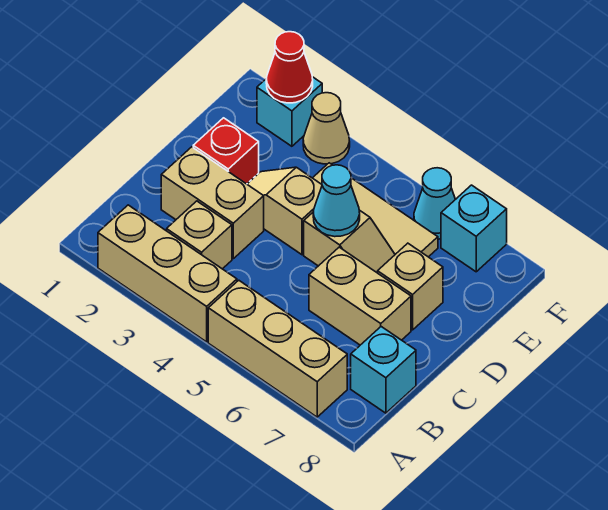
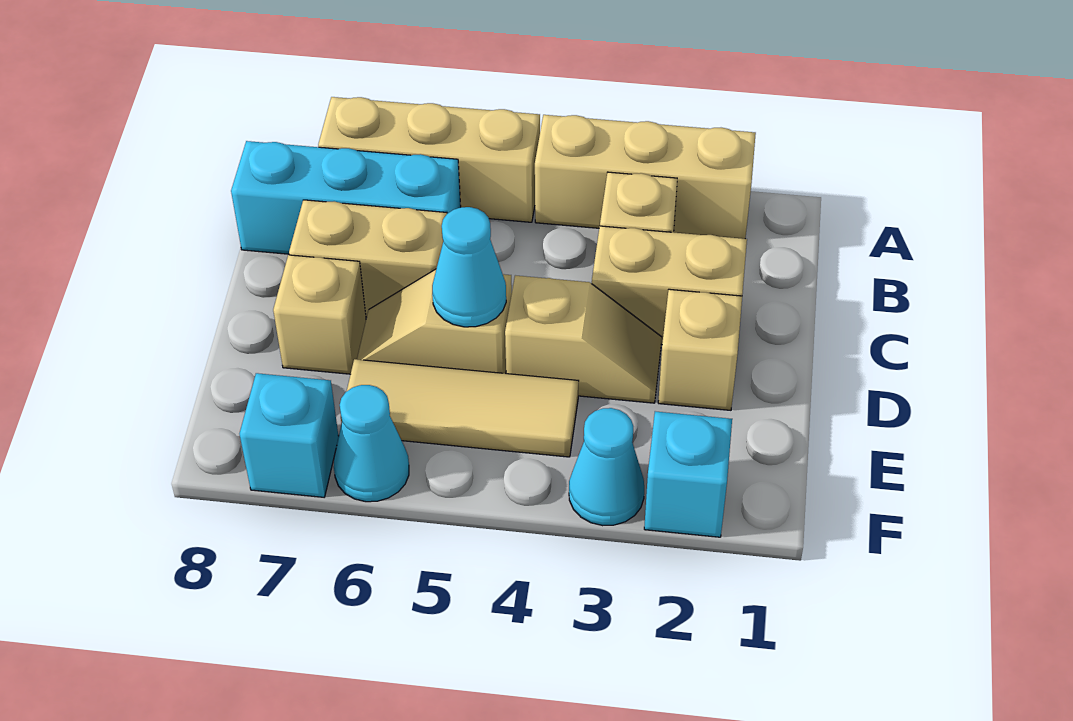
cyan 1x1 brick [351,327,416,413] -> cyan 1x3 brick [231,141,461,254]
red 1x1 brick [193,118,259,184] -> tan 1x1 brick [658,289,742,410]
red 1x1 cone [266,32,313,103] -> none
tan 1x1 cone [303,93,350,164] -> cyan 1x1 cone [569,408,644,526]

